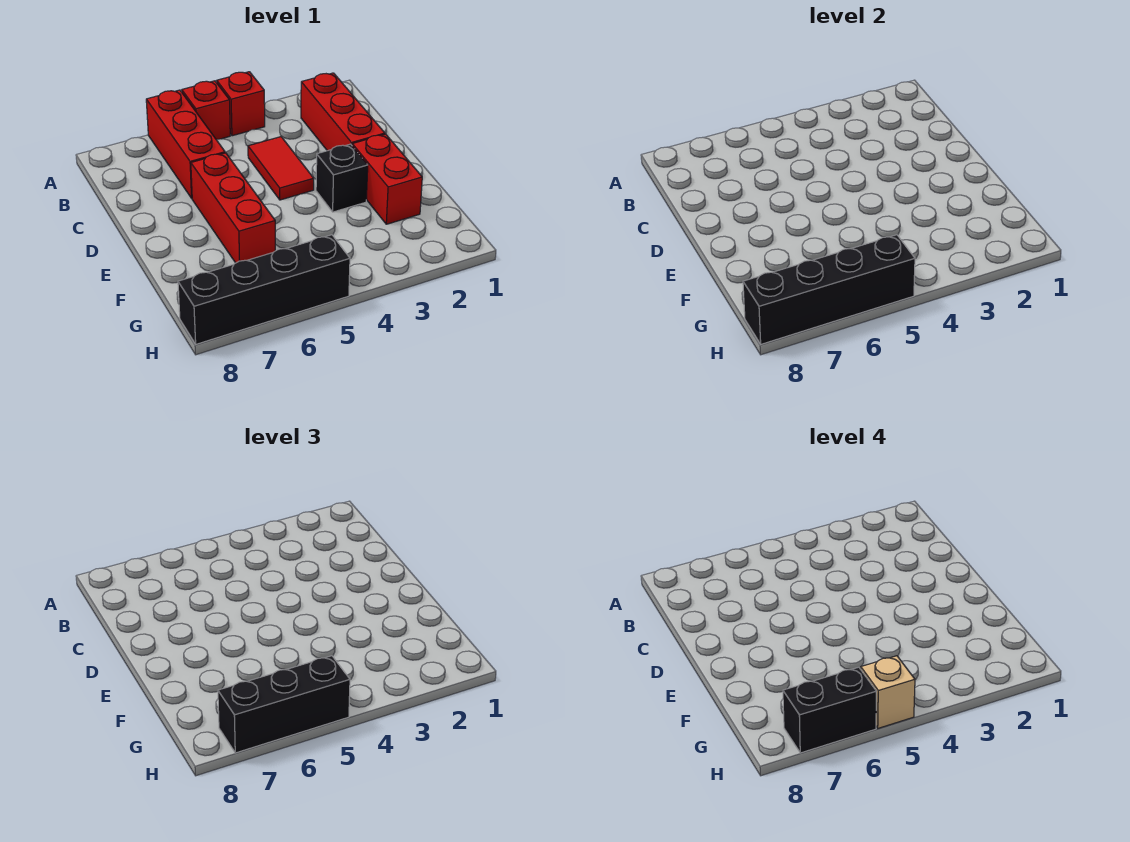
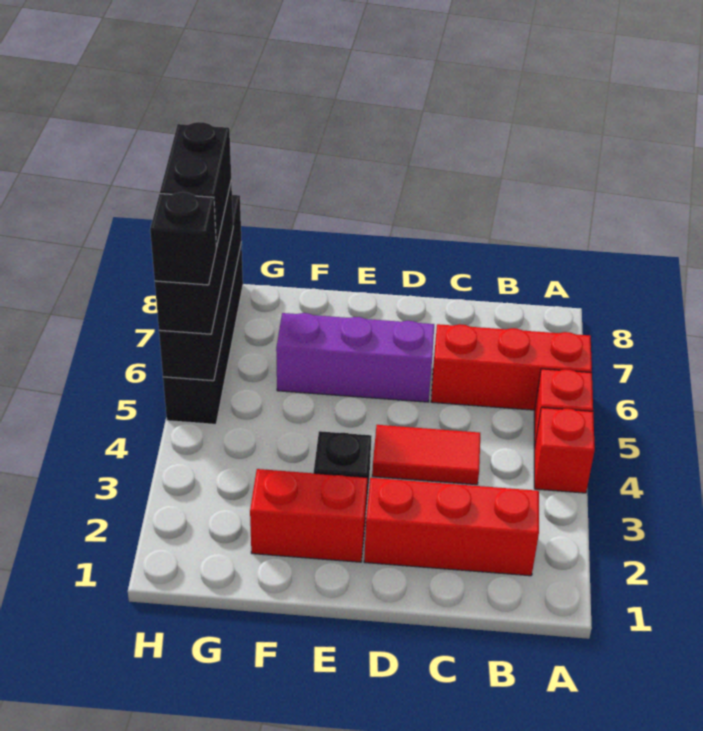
red 1x3 brick [191,153,275,263] -> purple 1x3 brick [276,313,434,402]
tan 1x1 brick [861,656,915,728] -> black 1x1 brick [150,192,216,285]

